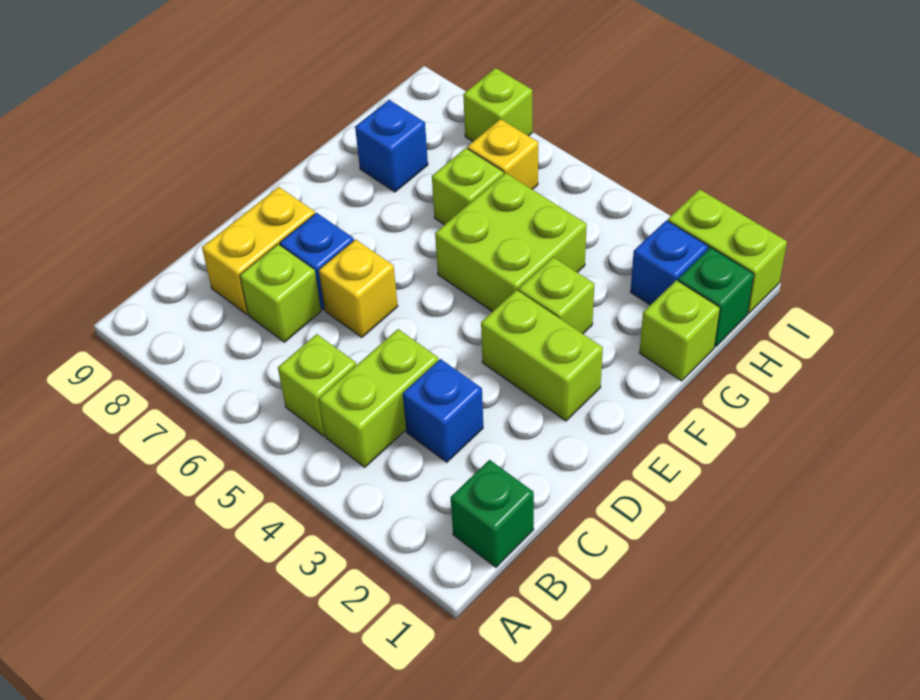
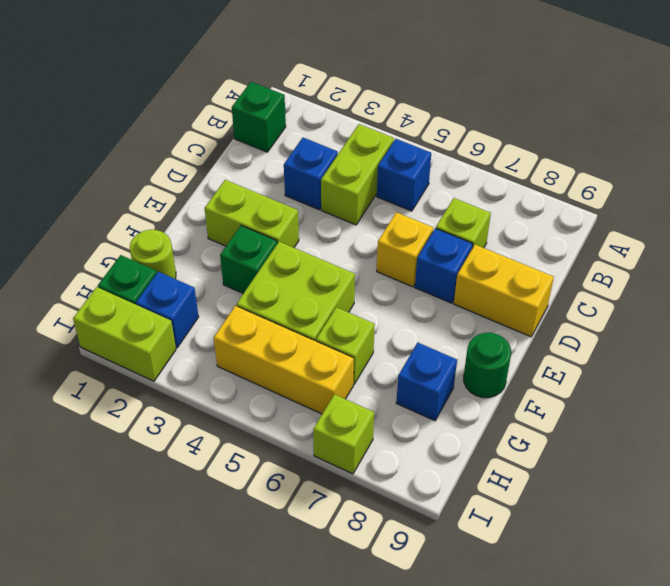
lime 1x1 brick [278,334,356,436] -> blue 1x1 brick [377,139,431,211]
yellow 1x2 brick [202,187,315,314] -> yellow 1x2 brick turned to [454,245,554,337]
lime 1x1 brick [519,257,594,334] -> green 1x1 brick [220,226,277,294]
none -> green 1x1 round brick [464,333,511,398]
lime 1x1 brick [639,280,720,381] -> lime 1x1 round brick [130,230,176,279]
yellow 1x1 brick [467,119,538,190] -> yellow 1x3 brick [214,306,354,414]

